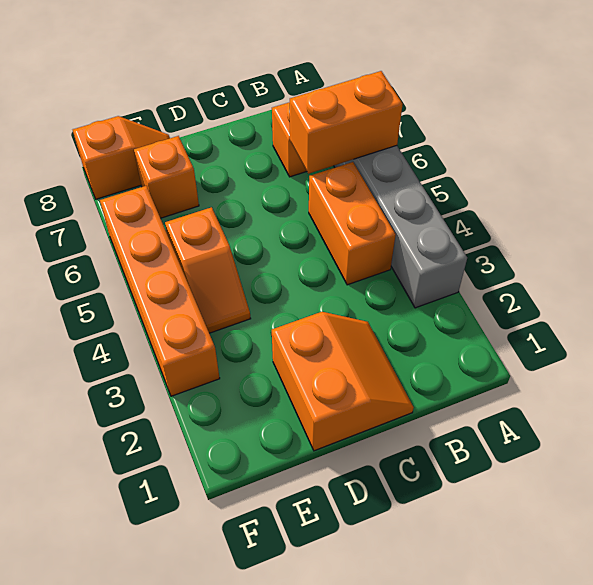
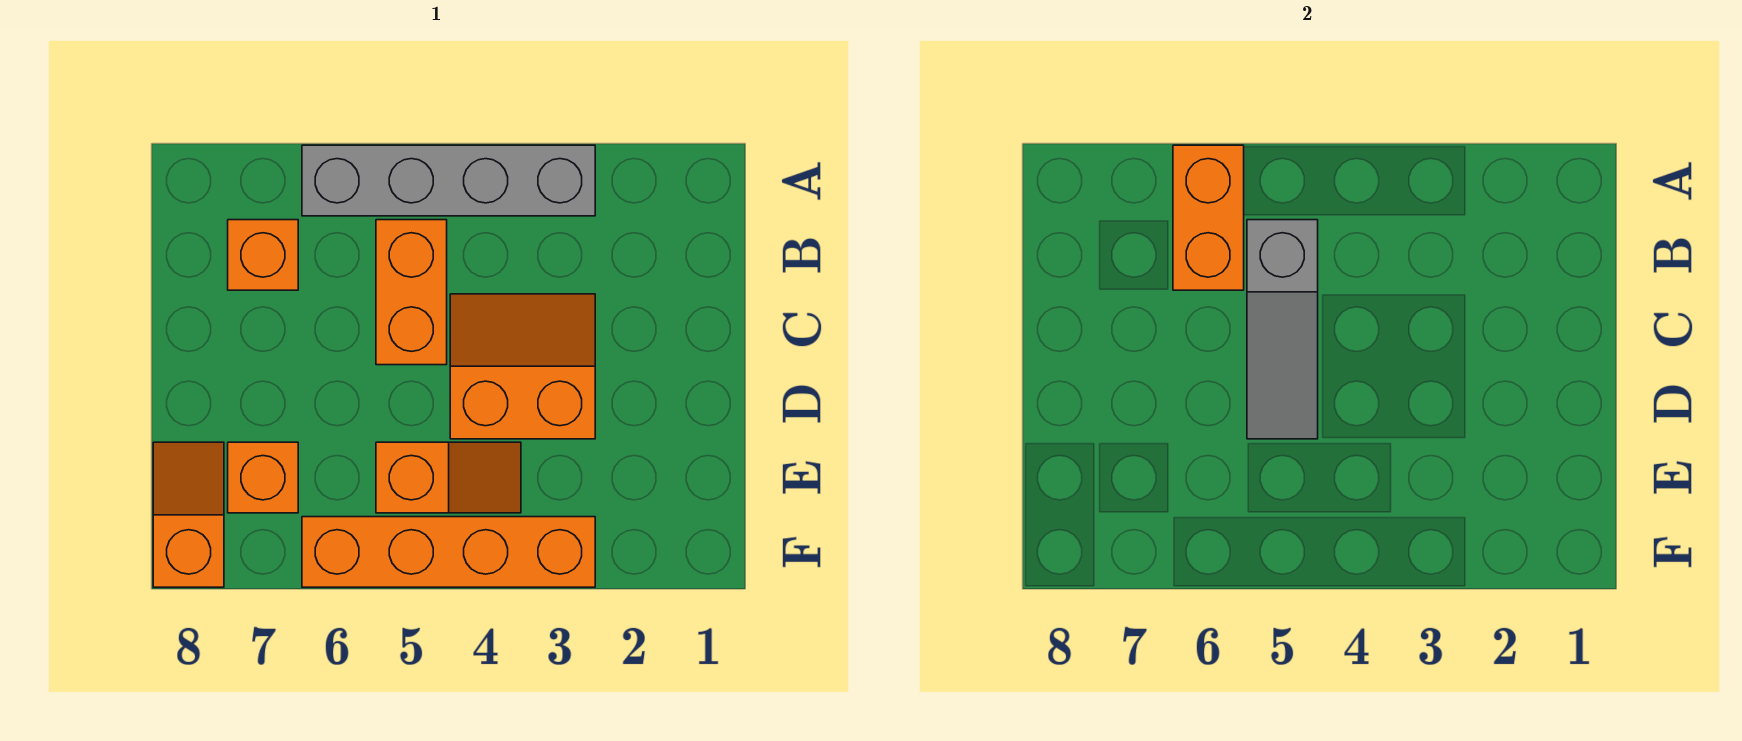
orange 1x2 brick [309,162,396,285] -> orange 1x2 brick turned to [376,220,447,365]
none -> grey 1x3 slope [1247,220,1318,439]
orange 2x2 slope [272,312,414,451] -> orange 2x2 slope moved to [450,294,595,439]

